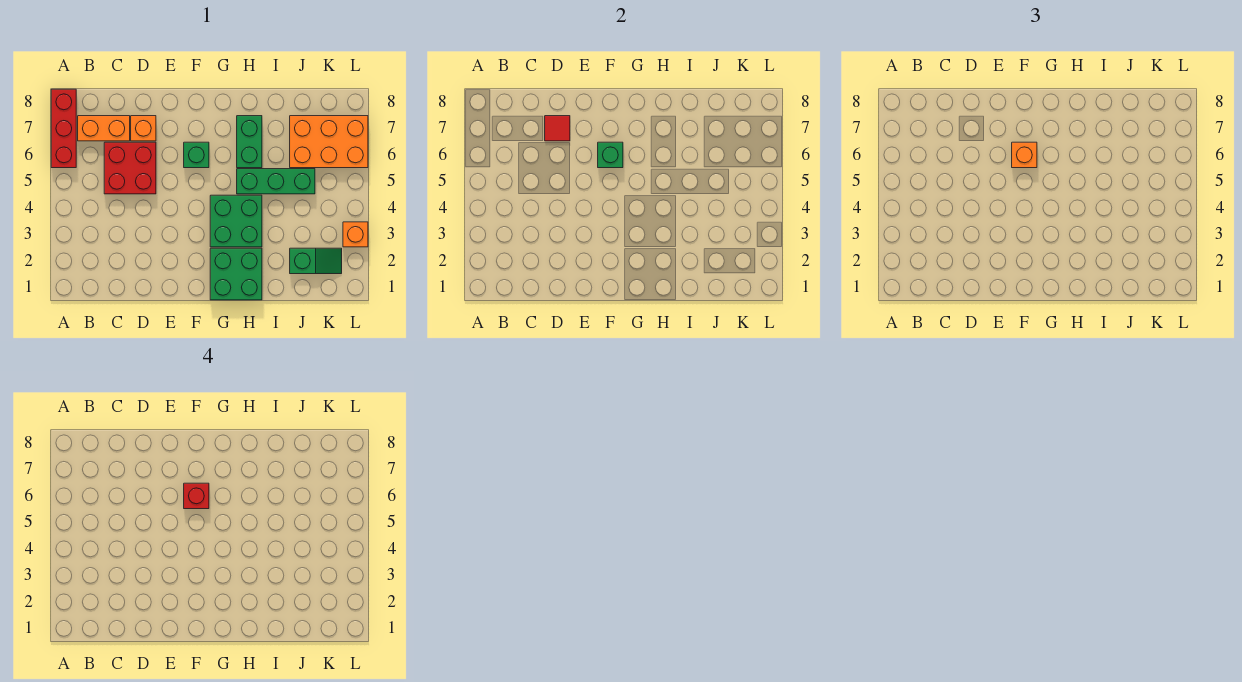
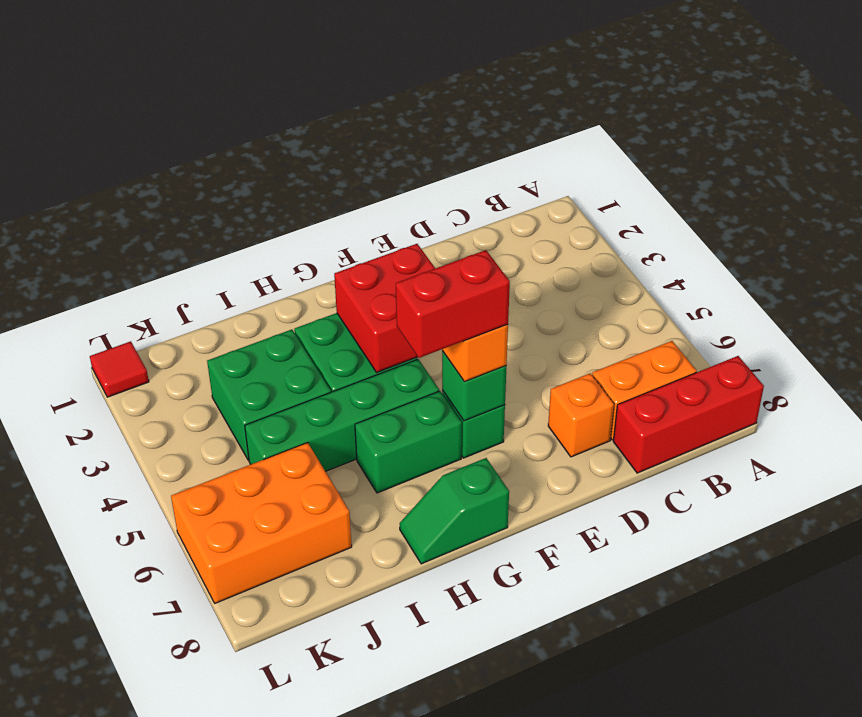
red 1x3 brick [51,89,76,168] -> red 1x3 brick turned to [613,356,764,473]
red 2x2 brick [104,142,156,194] -> red 2x2 brick moved to [334,244,435,372]
red 1x1 tile [545,116,570,141] -> red 1x1 tile moved to [90,341,149,397]
red 1x1 brick [184,483,209,509] -> red 1x2 brick [396,250,510,358]
green 2x2 brick [210,248,262,300] -> green 2x2 brick moved to [207,330,331,460]
green 1x3 brick [237,169,315,194] -> green 1x4 brick [245,359,439,471]
green 1x2 brick [237,116,262,168] -> green 1x2 brick turned to [355,391,462,493]
green 1x2 slope [290,248,342,274] -> green 1x2 slope moved to [400,458,509,564]
orange 1x1 brick [343,222,368,247] -> none

